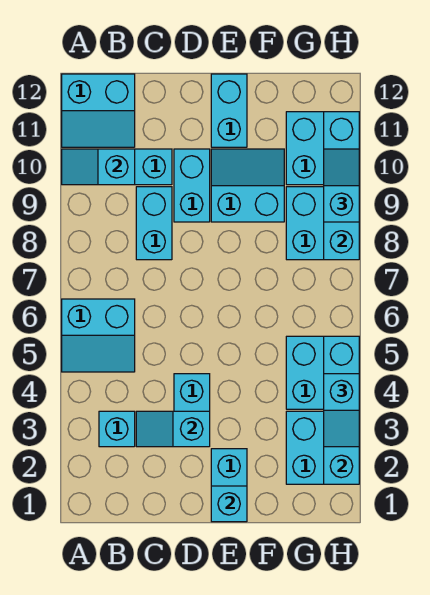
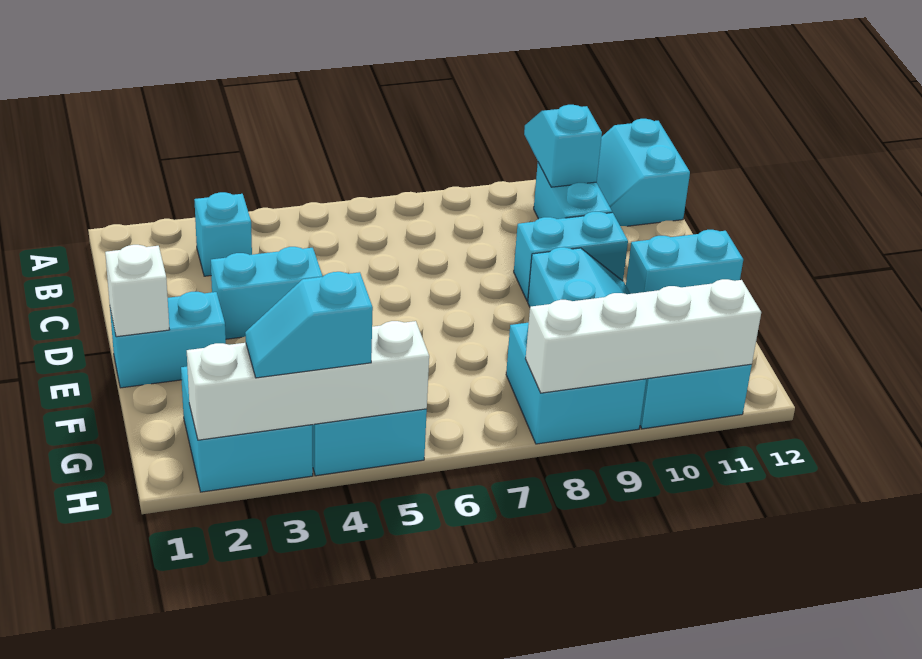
cyan 2x2 slope [62,299,135,372] -> none
cyan 1x2 slope [136,411,210,447] -> none
cyan 1x2 brick [136,187,172,260] -> none
cyan 1x1 brick [211,486,247,522] -> white 1x1 brick [105,245,169,337]
cyan 1x4 brick [324,336,359,484] -> white 1x4 brick [187,321,429,440]
cyan 1x4 brick [324,112,359,260] -> white 1x4 brick [526,279,761,393]
cyan 1x2 slope [324,149,359,222] -> none

